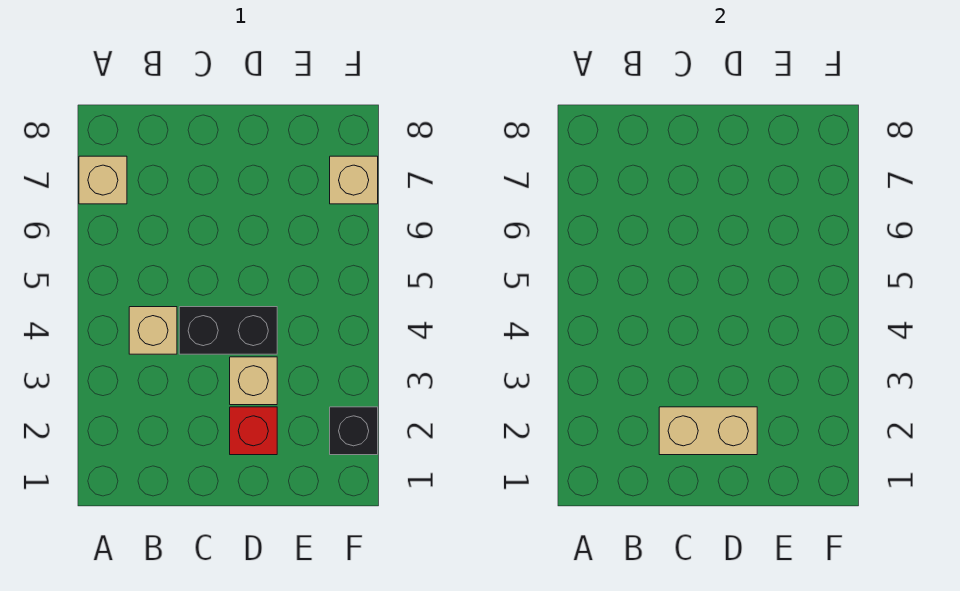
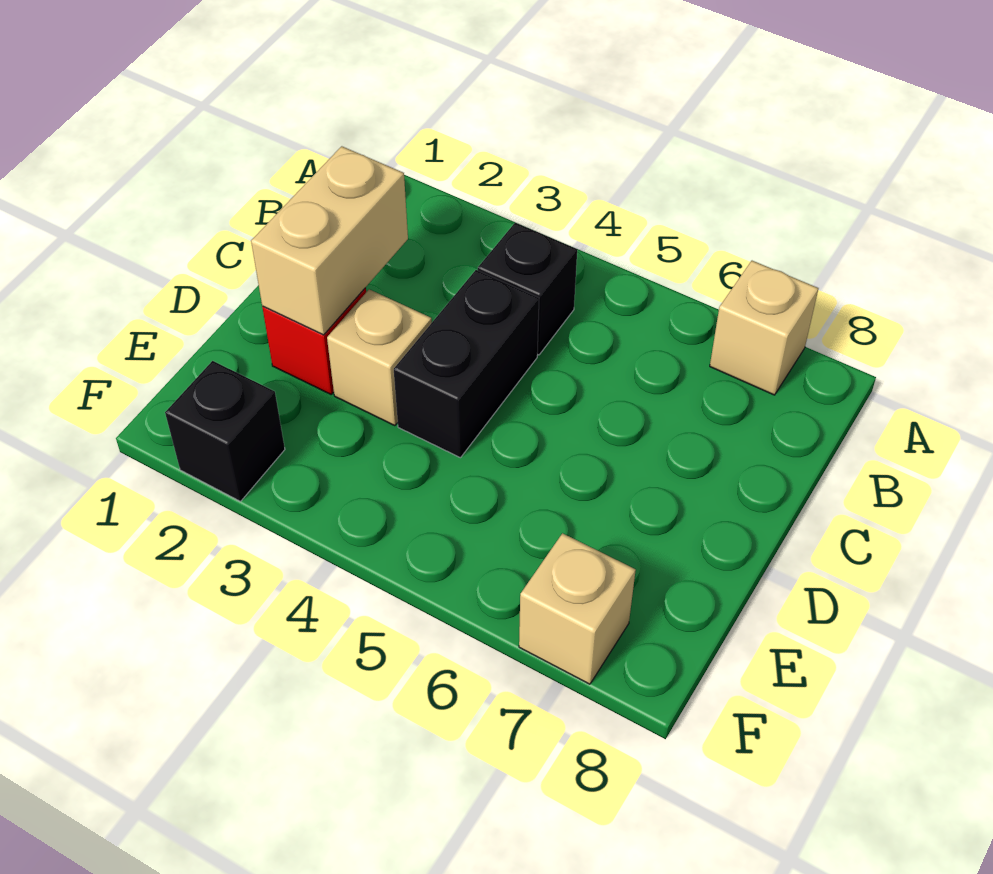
tan 1x1 brick [129,307,177,354] -> black 1x1 brick [478,223,577,355]

